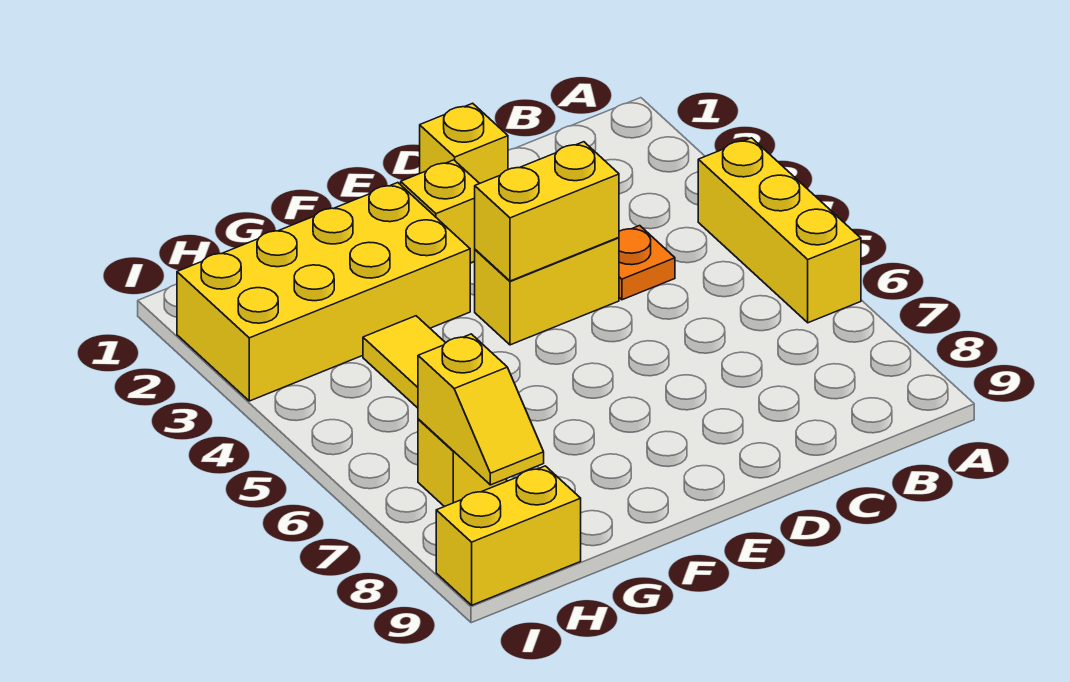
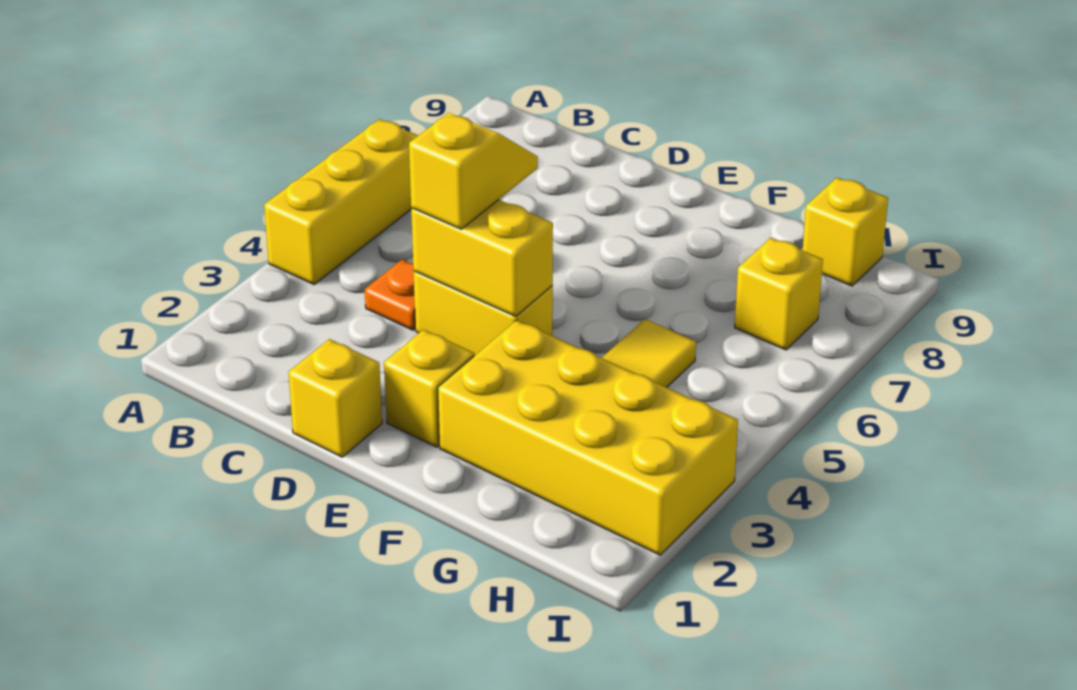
yellow 1x2 slope [418,334,544,485] -> yellow 1x2 slope moved to [409,113,538,229]
yellow 1x2 brick [436,466,581,605] -> yellow 1x1 brick [803,178,888,286]

